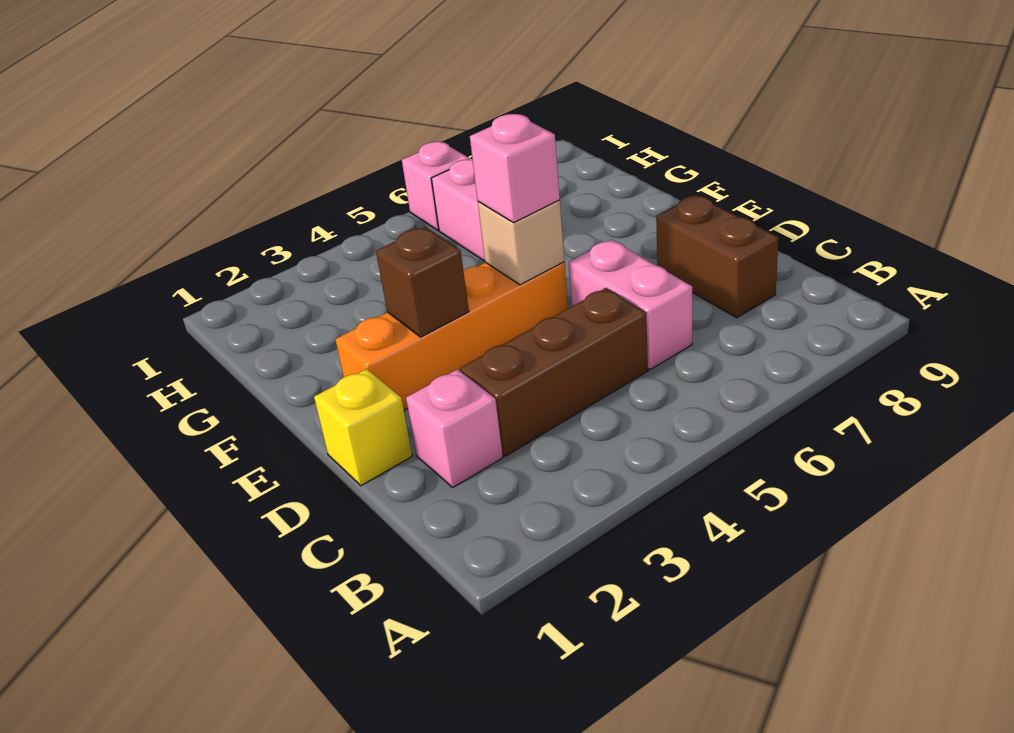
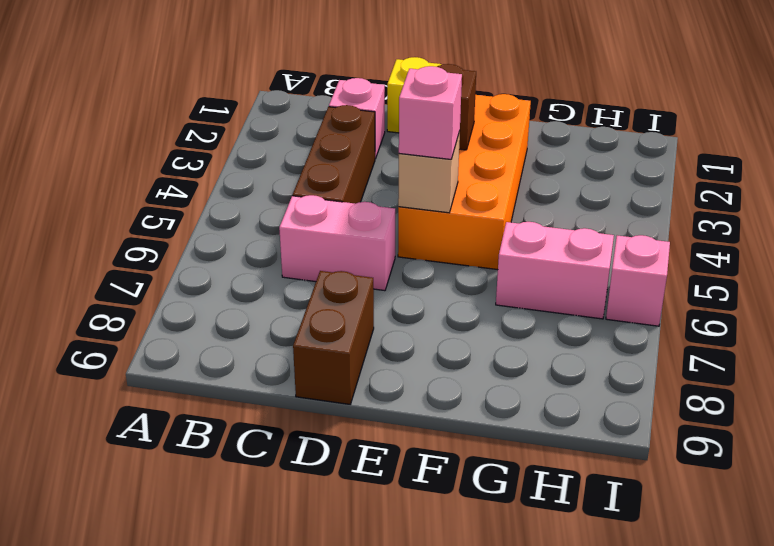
brown 1x2 brick [656,195,778,318] -> brown 1x2 brick turned to [293,271,374,404]
orange 1x4 brick [335,262,568,410] -> orange 2x4 brick [398,94,531,270]

